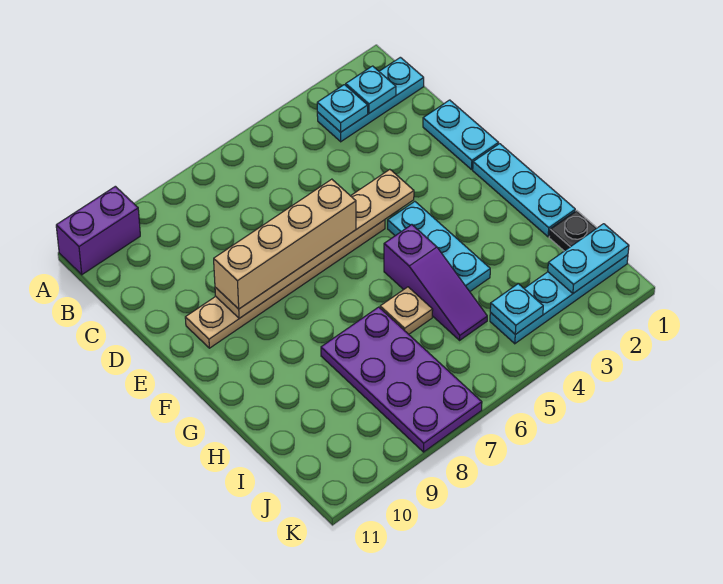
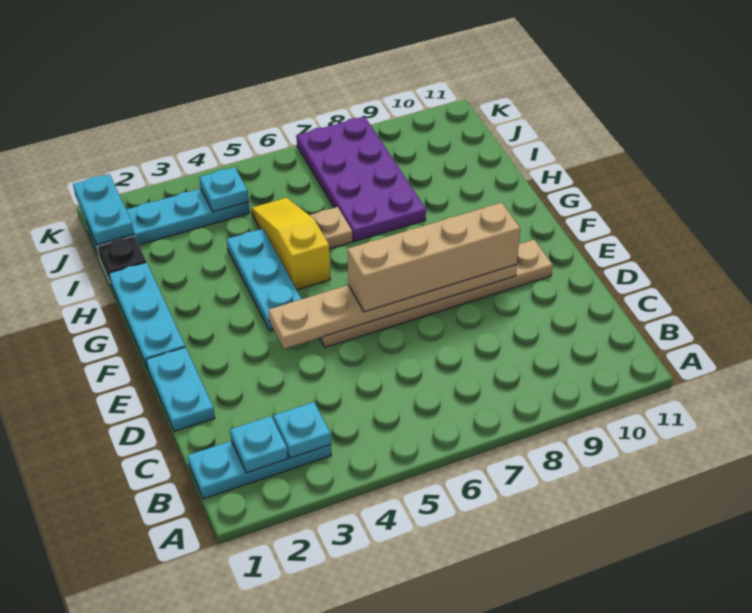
purple 1x2 brick [56,186,140,275] -> none
purple 1x3 slope [384,225,487,340] -> yellow 1x3 slope [252,198,330,290]
cyan 1x2 plate [548,224,629,293] -> cyan 1x2 plate turned to [73,174,134,245]

